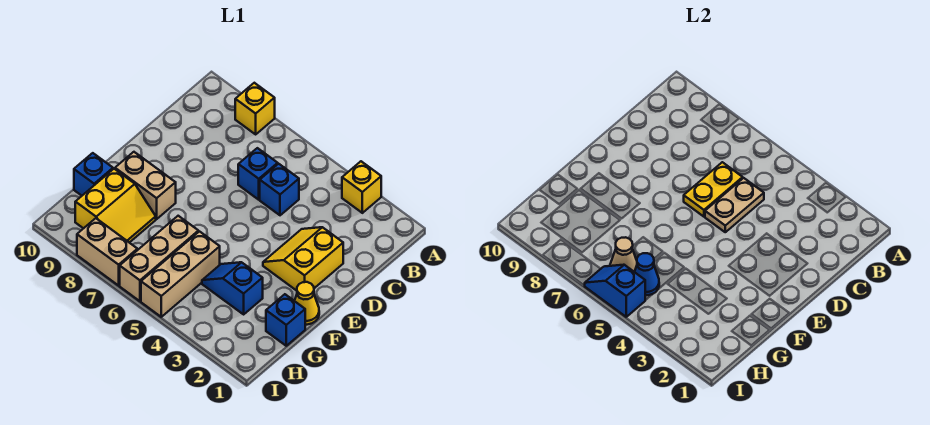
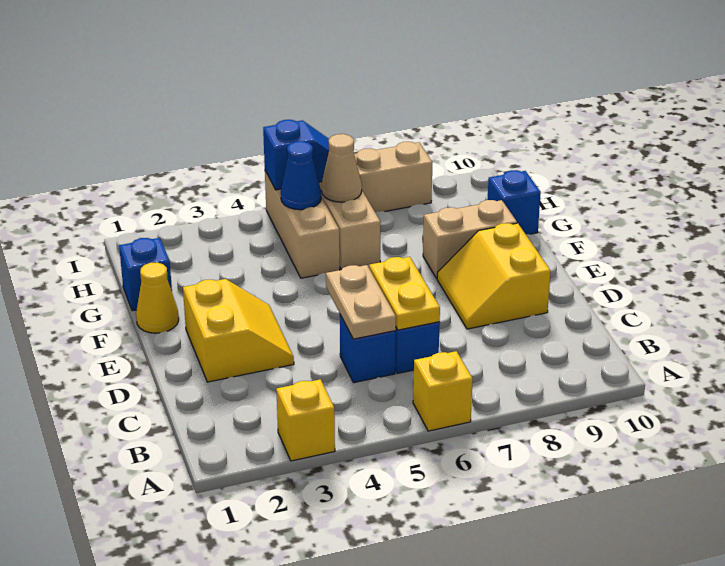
yellow 1x1 brick [235,83,275,134] -> yellow 1x1 brick moved to [413,351,473,431]
blue 1x2 slope [202,262,263,314] -> none
yellow 2x2 slope [75,169,156,243] -> yellow 2x2 slope moved to [437,223,551,329]

